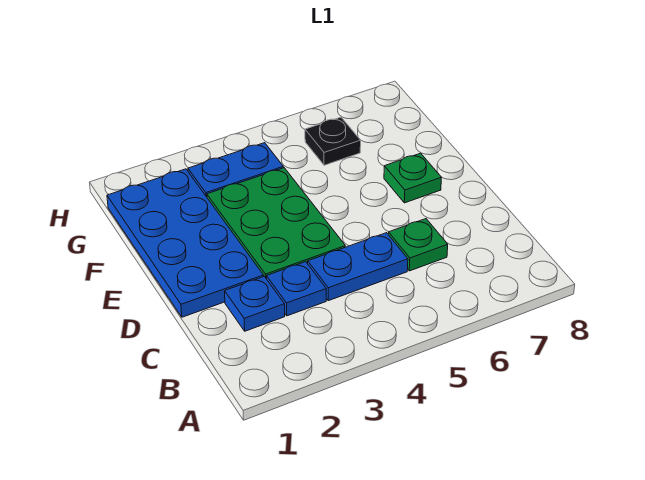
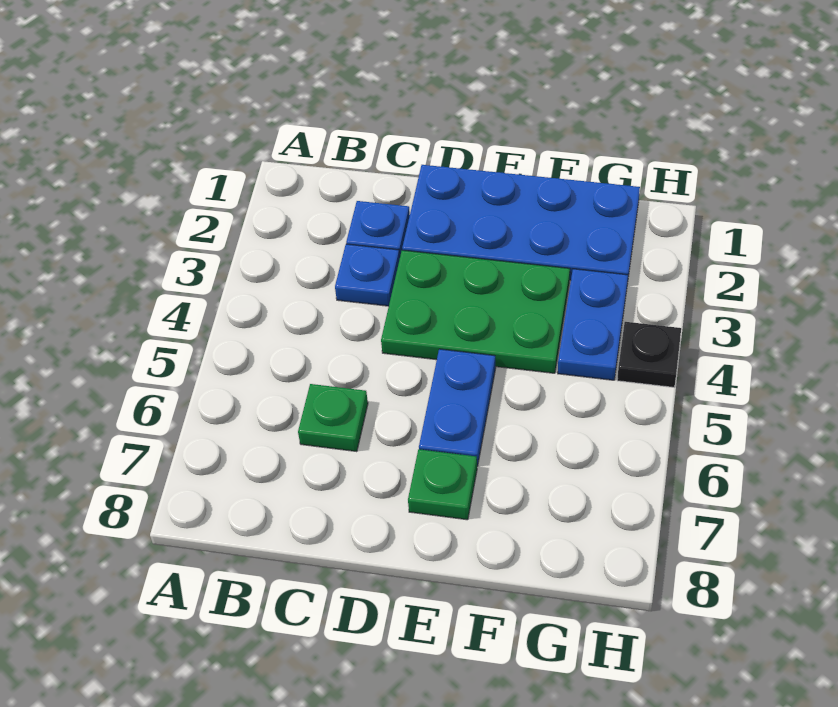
blue 1x2 plate [308,233,408,301] -> blue 1x2 plate moved to [419,349,496,466]
black 1x1 plate [305,117,361,165] -> black 1x1 plate moved to [617,322,681,387]

